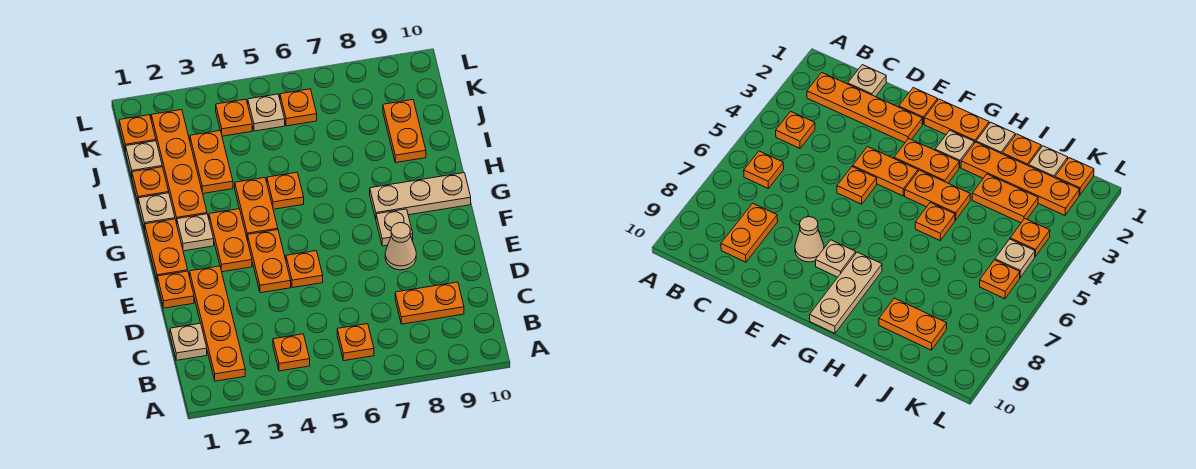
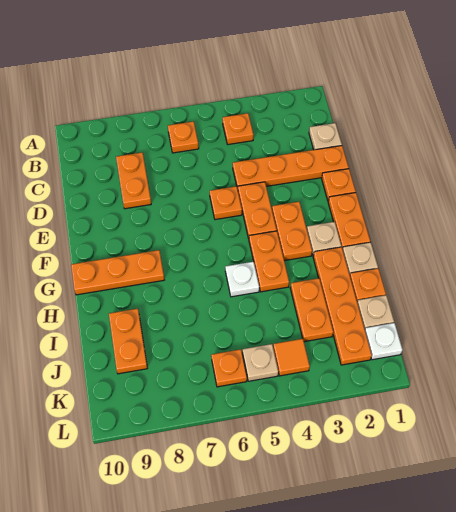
orange 1x4 plate [190,266,245,381] -> orange 1x4 plate turned to [233,146,349,189]
orange 1x2 plate [395,282,464,324] -> orange 1x2 plate turned to [116,153,151,209]
tan 1x1 cone [385,223,416,270] -> none
tan 1x1 plate [376,209,413,246] -> none
tan 1x3 plate [370,173,471,219] -> orange 1x3 plate [71,250,164,295]
orange 1x1 plate [267,172,304,209] -> white 1x1 plate [225,262,259,297]
orange 1x1 plate [119,115,156,151] -> white 1x1 plate [365,323,403,360]
orange 1x1 plate [216,99,252,136] -> orange 1x1 tile [273,339,310,376]

